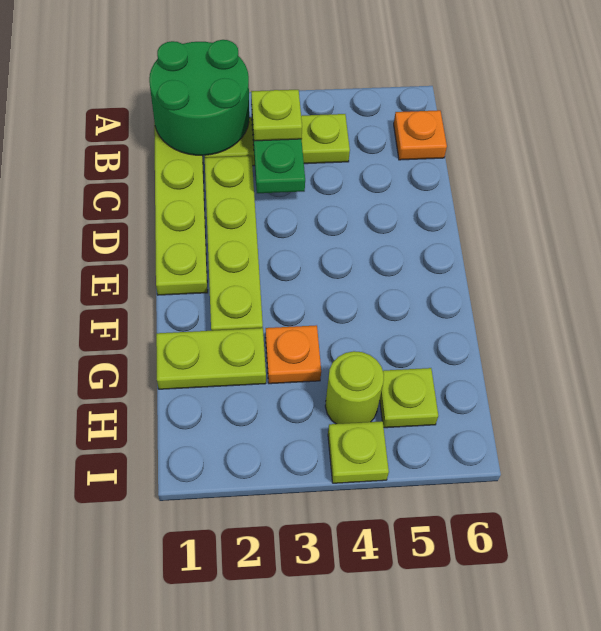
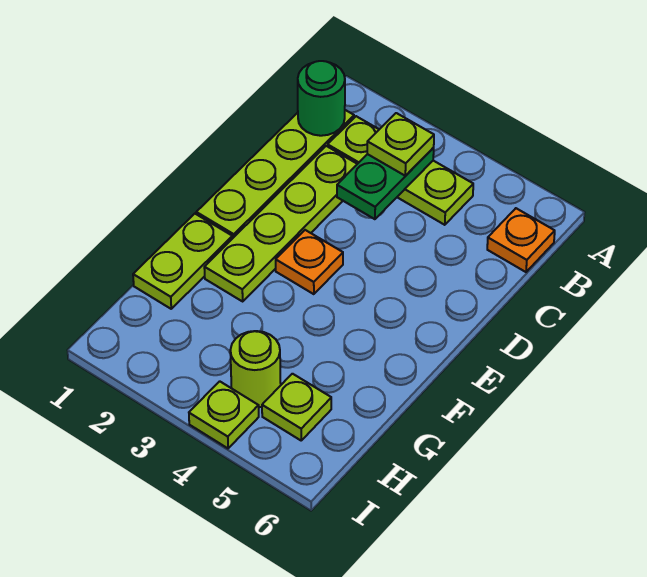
green 2x2 round brick [149,40,249,155] -> green 1x1 round brick [298,61,345,136]
lime 1x2 plate [156,328,266,389] -> lime 1x2 plate turned to [133,214,232,309]
orange 1x1 plate [266,325,321,384] -> orange 1x1 plate moved to [276,230,343,294]

